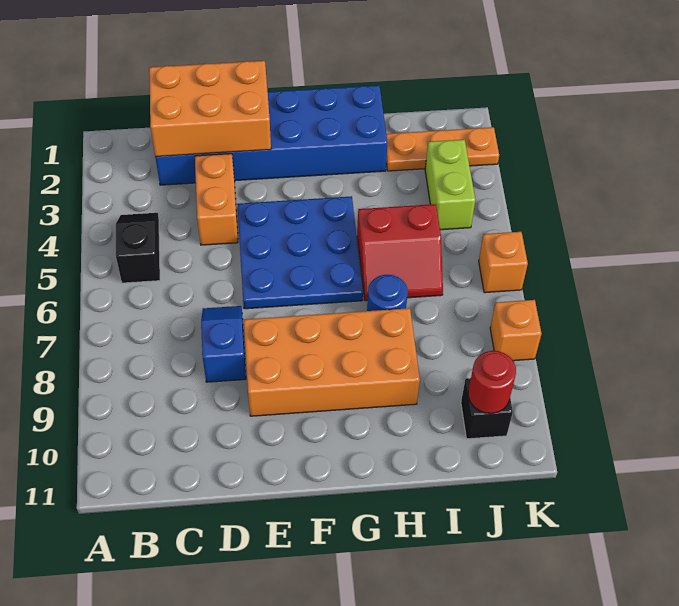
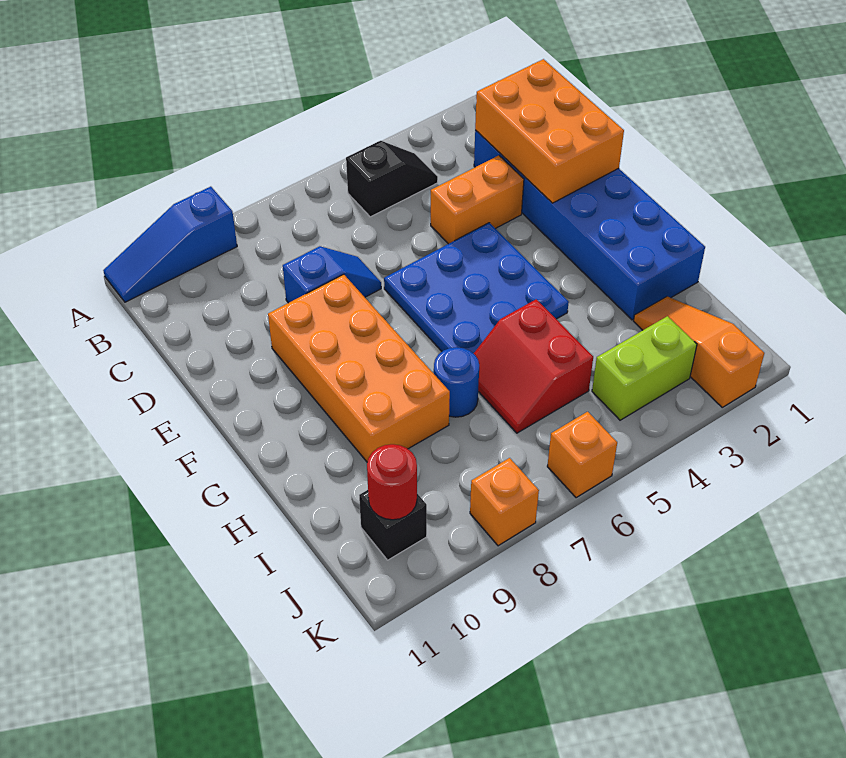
none -> blue 1x3 slope [103,187,237,302]
orange 1x3 plate [386,127,499,171] -> orange 1x3 slope [634,296,764,407]

